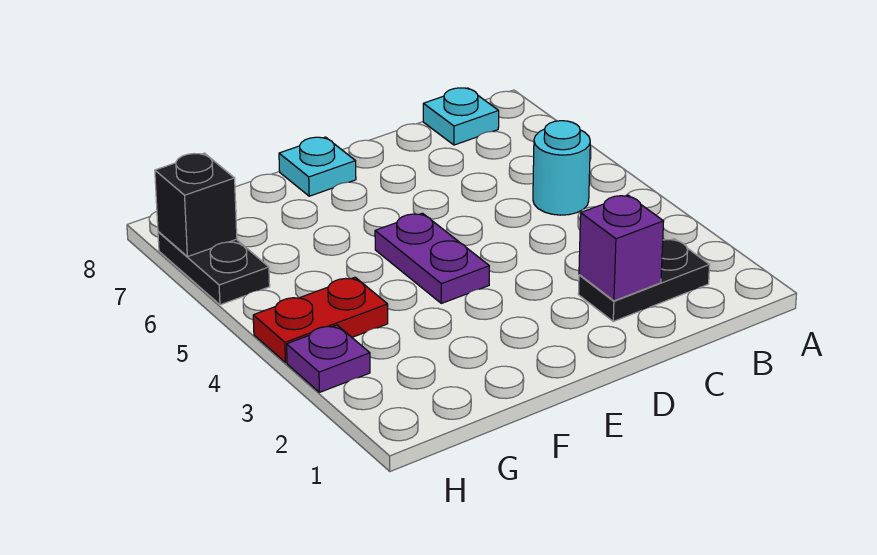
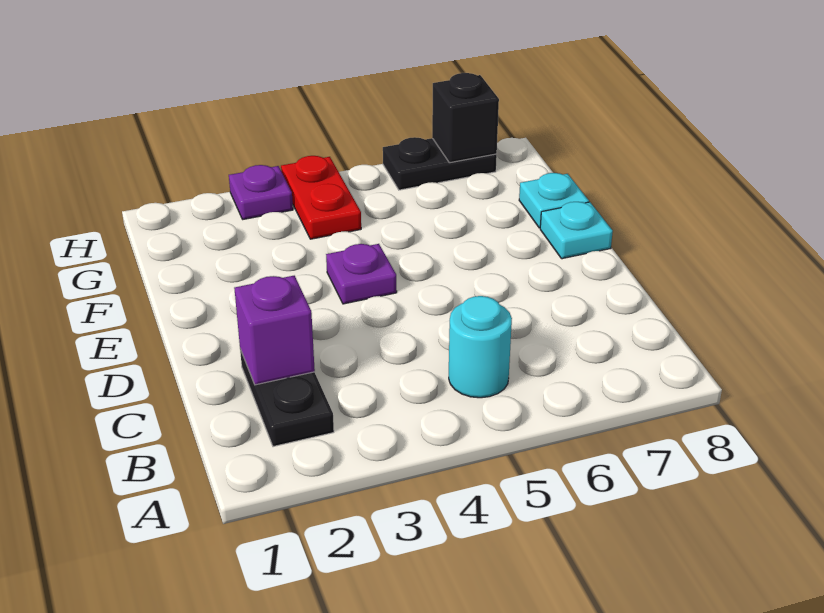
cyan 1x1 plate [423,88,499,145] -> cyan 1x1 plate moved to [519,173,589,228]
purple 1x2 plate [375,213,489,303] -> purple 1x1 plate [326,244,397,304]

